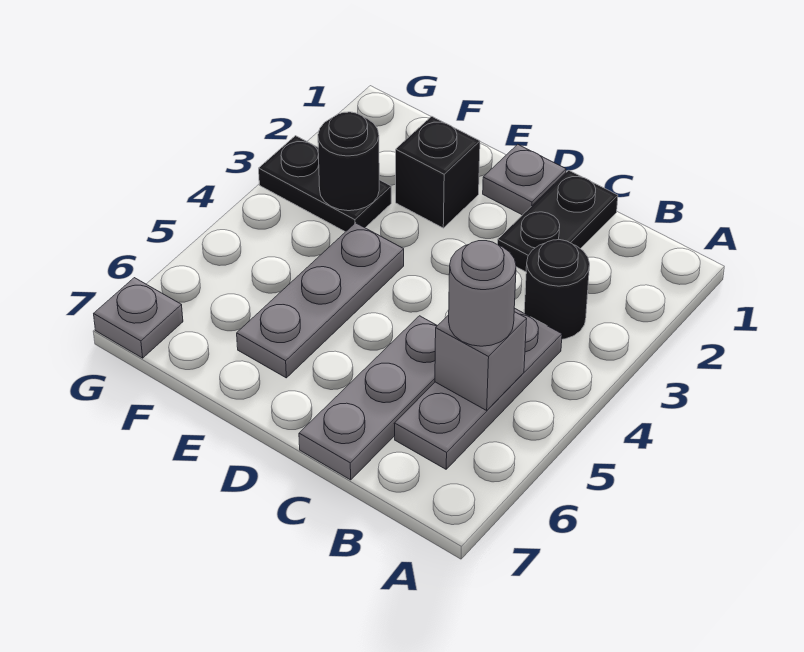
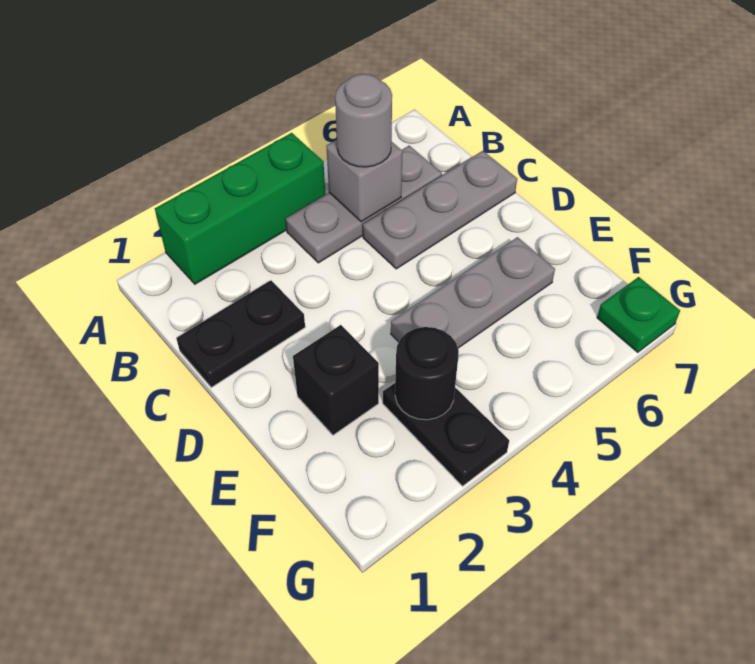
none -> green 1x3 brick [155,133,325,284]
black 1x1 round brick [524,240,590,339] -> none
grey 1x1 plate [483,144,566,215] -> none
grey 1x1 plate [94,278,183,358] -> green 1x1 plate [597,277,680,352]

